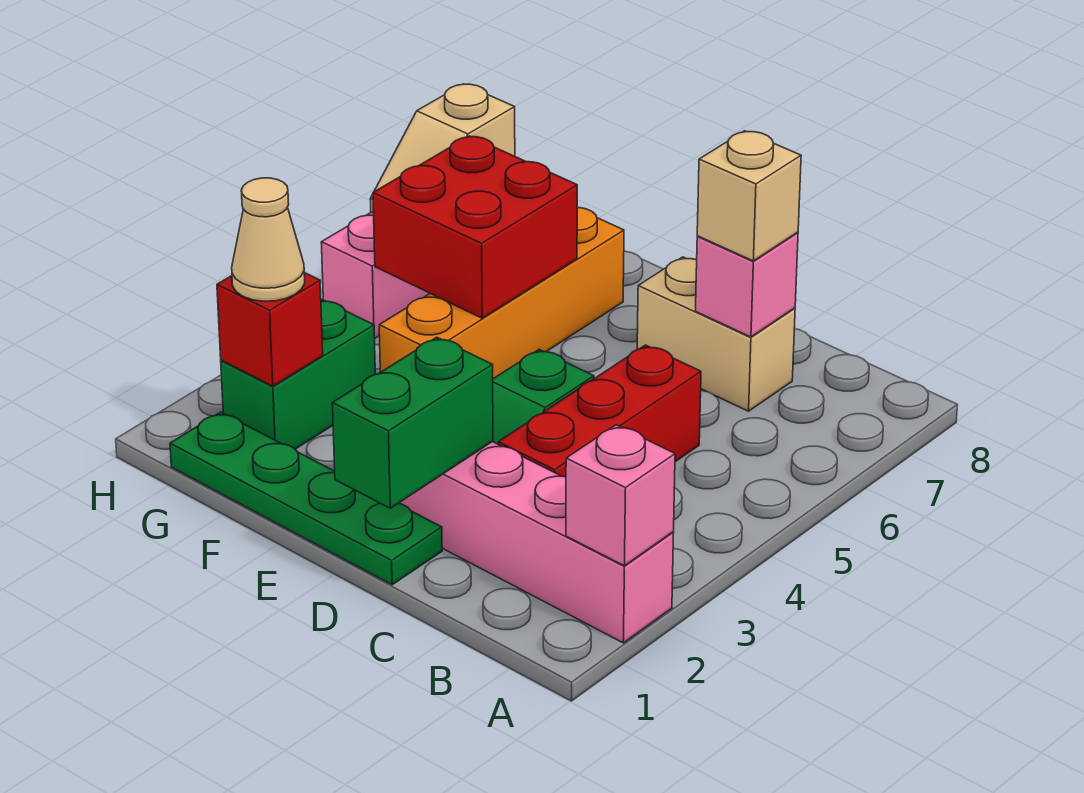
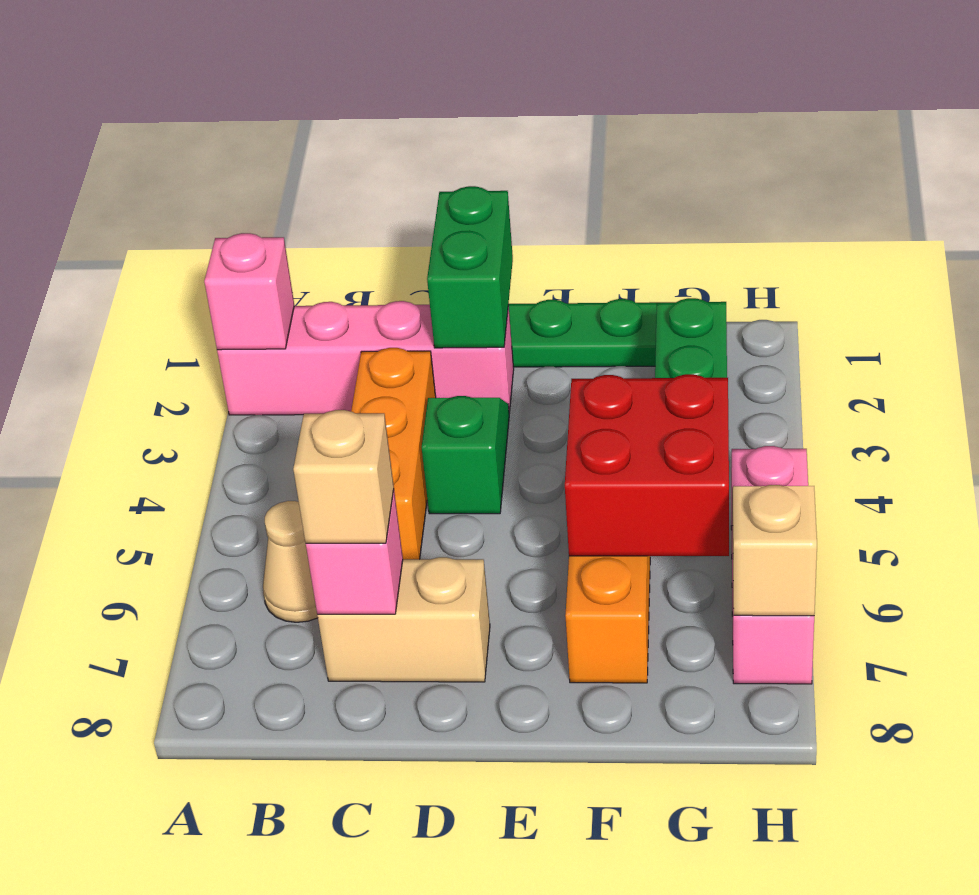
red 1x3 brick [498,345,701,477] -> orange 1x3 brick [351,348,436,559]
red 1x1 brick [217,273,323,386] -> none
tan 1x1 cone [232,178,305,301] -> tan 1x1 cone moved to [263,501,318,622]

